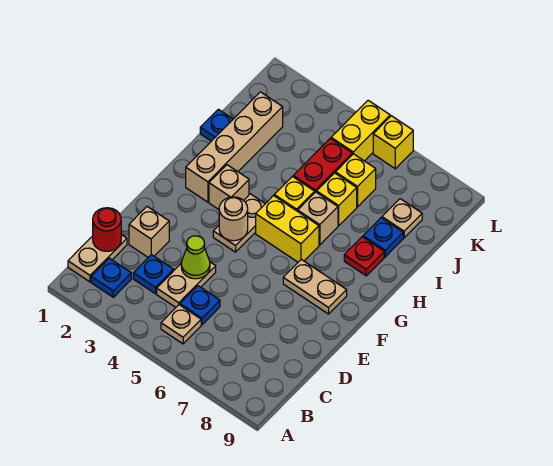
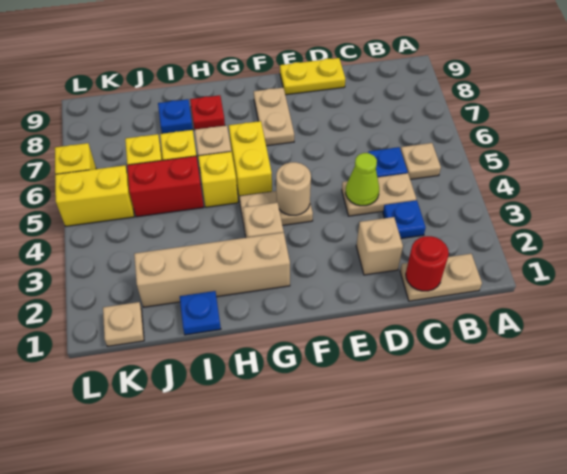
blue 1x1 plate [91,258,131,297] -> none
none -> yellow 1x2 plate [280,58,345,95]
tan 1x1 plate [382,199,422,238] -> tan 1x1 plate moved to [103,302,144,346]

